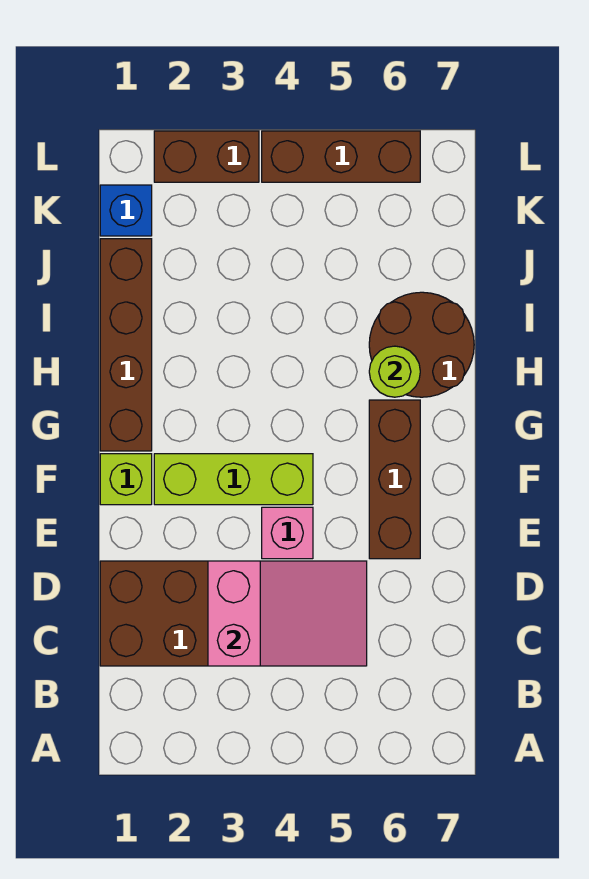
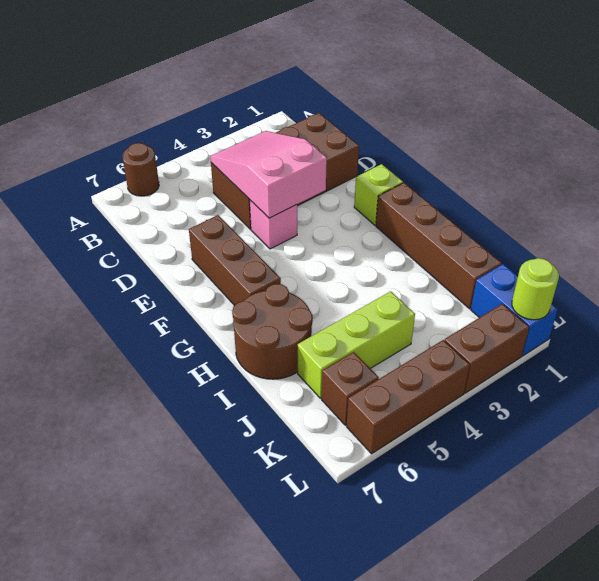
none -> brown 1x1 round brick [122,143,159,196]
pink 2x3 slope [208,561,367,666] -> pink 2x3 slope turned to [210,131,327,218]
lime 1x3 brick [154,454,313,505] -> lime 1x3 brick moved to [298,291,415,398]
lime 1x1 round brick [369,346,420,397] -> lime 1x1 round brick moved to [512,258,559,320]
blue 1x1 brick [100,185,152,236] -> blue 1x2 brick [471,264,558,356]
none -> brown 1x1 brick [322,352,379,425]

